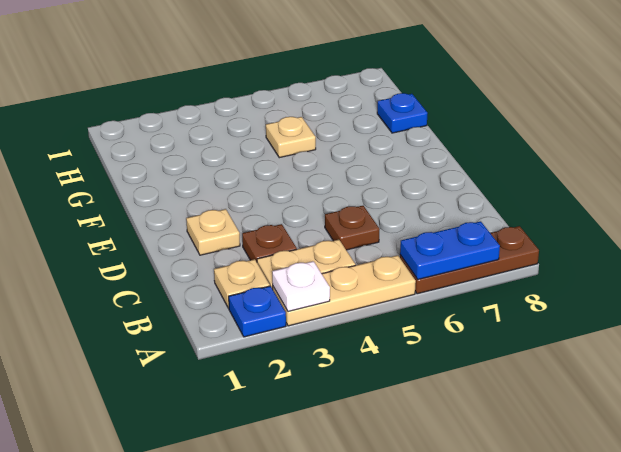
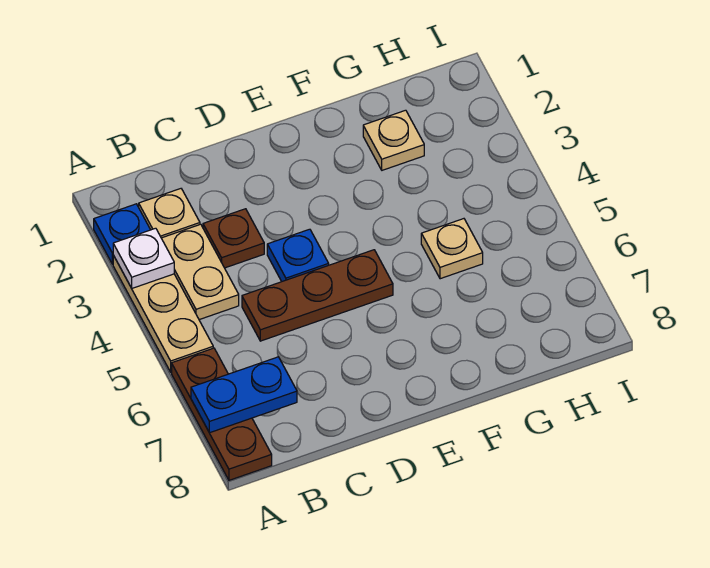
blue 1x2 plate [400,221,500,279] -> blue 1x2 plate turned to [191,357,297,433]
brown 1x1 plate [325,206,380,250] -> brown 1x3 plate [242,250,393,341]
tan 1x1 plate [186,209,240,255] -> tan 1x1 plate moved to [363,110,424,170]
blue 1x1 plate [377,93,428,133] -> blue 1x1 plate moved to [267,229,329,282]

